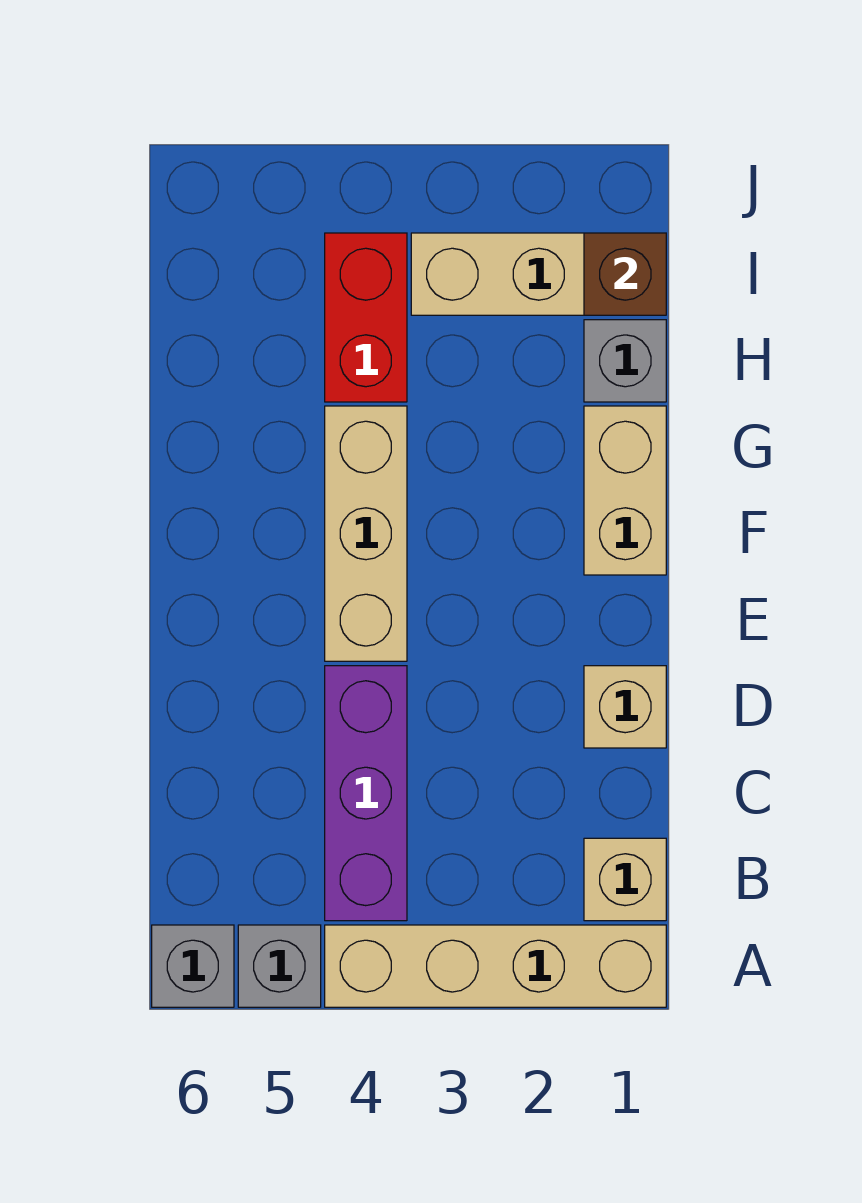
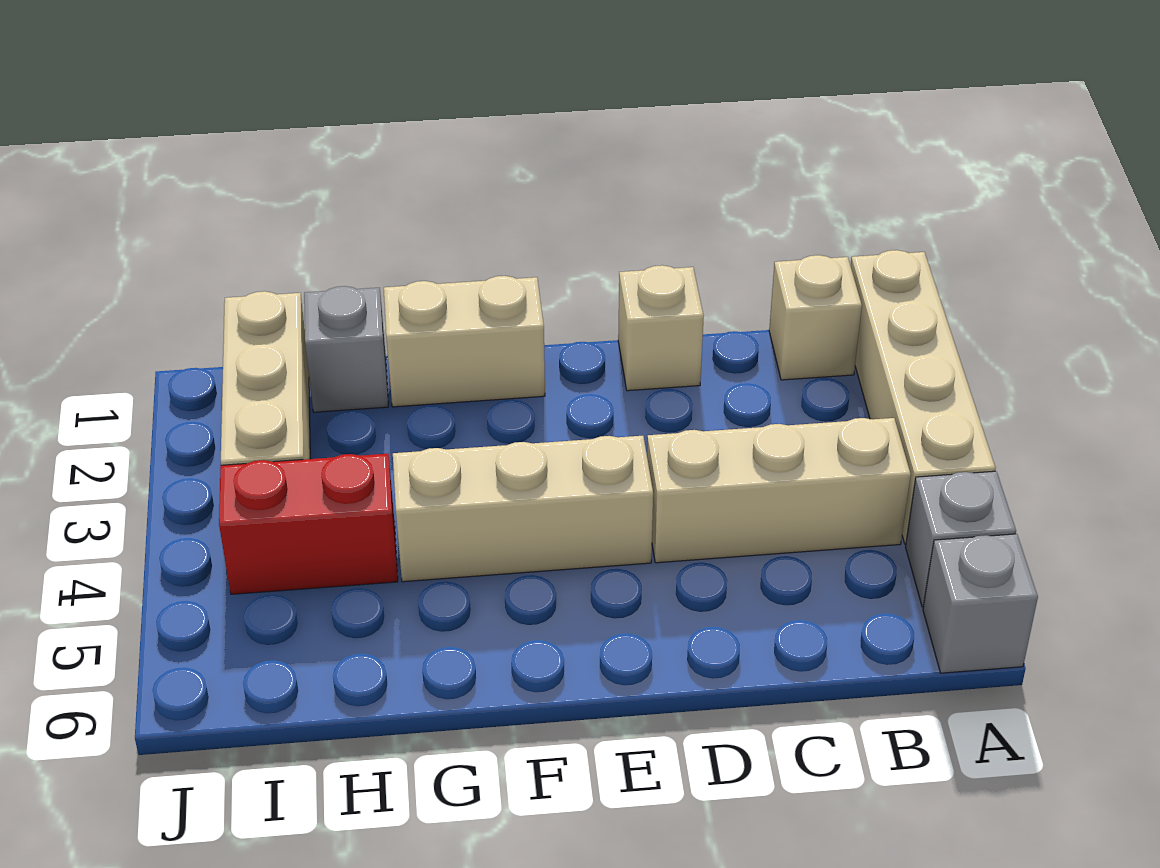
purple 1x3 brick [325,666,407,921] -> tan 1x3 brick [647,418,911,563]
brown 1x1 brick [584,233,666,315] -> none

